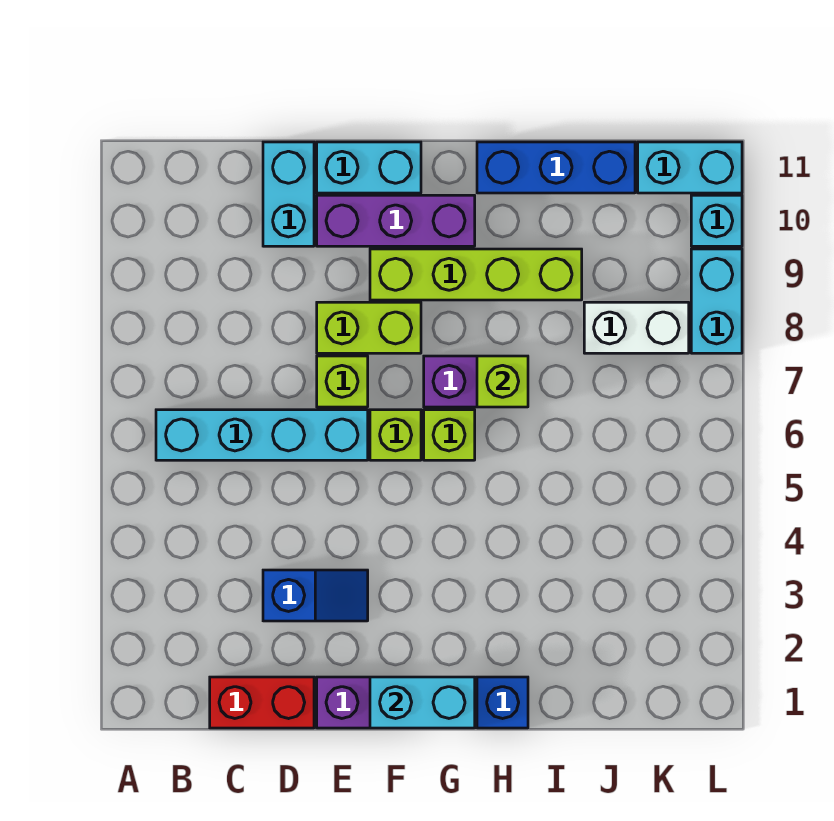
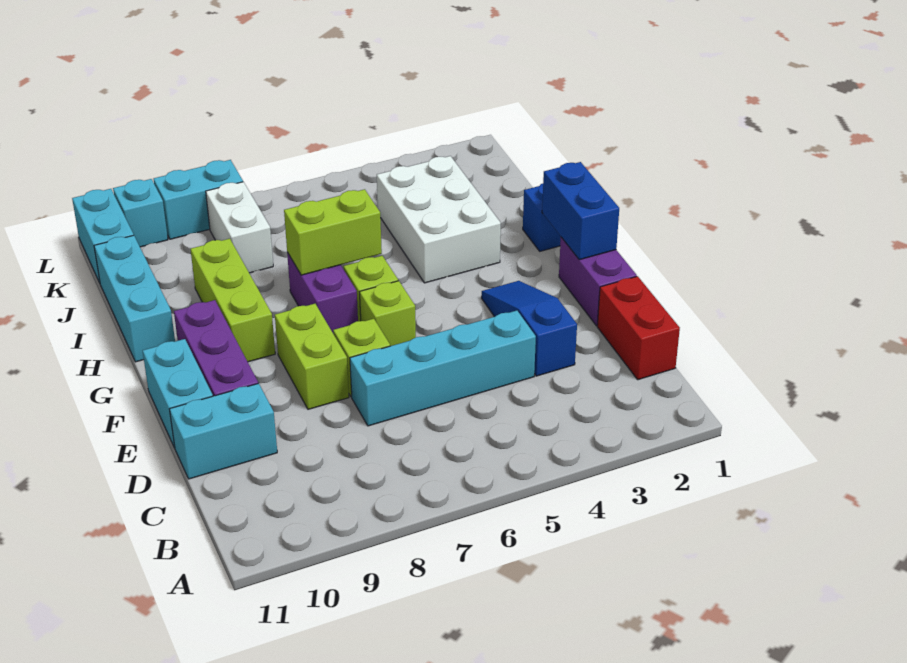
cyan 1x4 brick [156,410,368,460] -> cyan 1x4 brick turned to [350,311,536,426]
blue 1x2 slope [263,570,368,621] -> blue 1x3 slope [482,281,577,376]
cyan 1x2 brick [370,677,475,728] -> blue 1x2 brick [542,162,619,260]
lime 1x4 brick [370,249,582,300] -> lime 1x3 brick [190,239,275,362]
none -> white 2x3 brick [377,156,501,283]
lime 1x1 brick [477,356,528,407] -> lime 1x2 brick [284,189,382,275]
blue 1x3 brick [477,142,635,193] -> cyan 1x3 brick [94,235,175,362]

